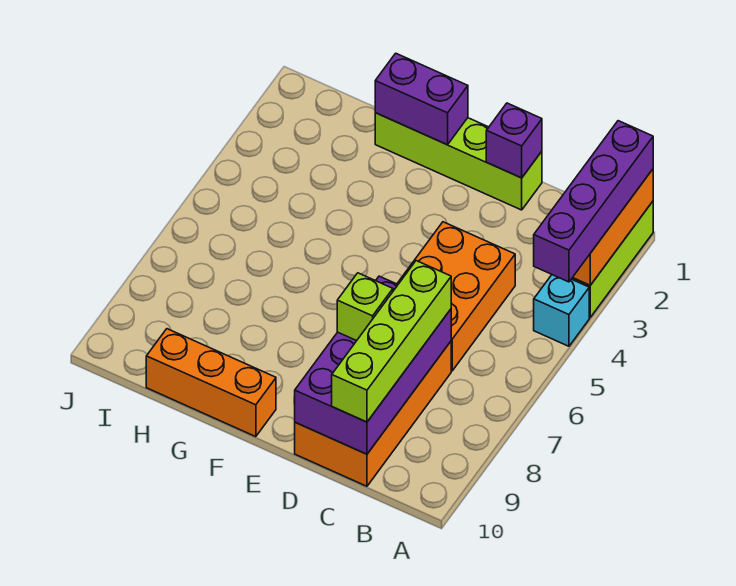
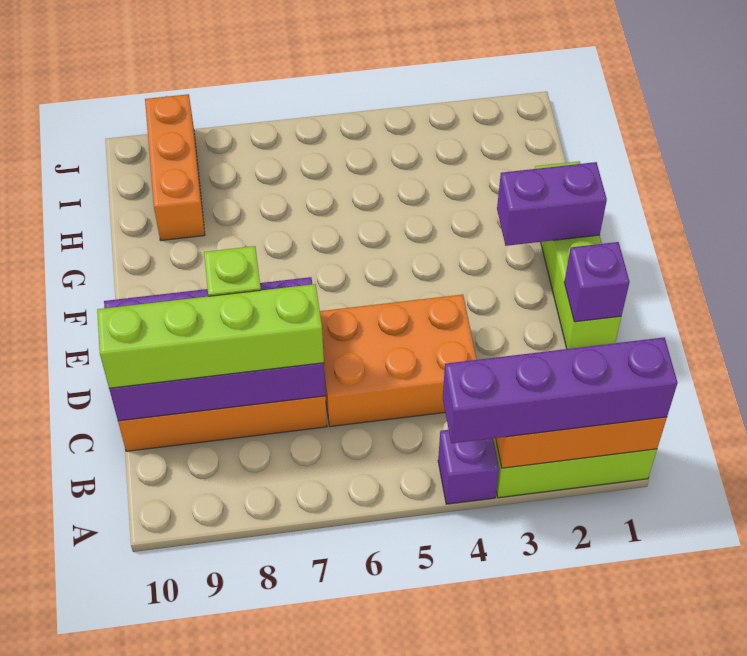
cyan 1x1 brick [534,275,589,346] -> purple 1x1 brick [438,430,499,504]
purple 1x2 brick [375,53,468,145] -> purple 1x2 brick turned to [497,162,607,246]
orange 1x3 brick [146,329,276,437] -> orange 1x3 brick moved to [145,94,205,241]

